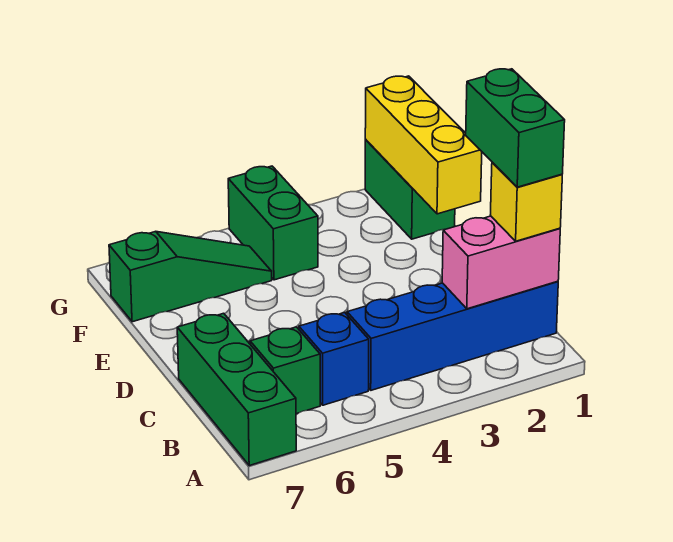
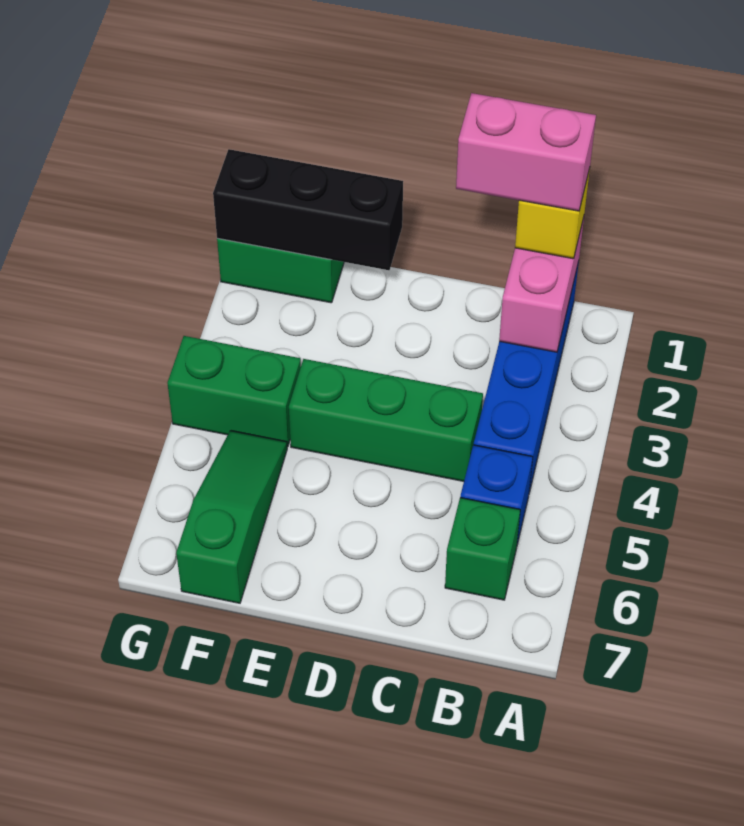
green 1x3 brick [177,313,296,466] -> green 1x3 brick moved to [289,359,483,481]
green 1x2 brick [466,69,565,187] -> pink 1x2 brick [456,93,596,211]
yellow 1x3 brick [365,76,482,214] -> black 1x3 brick [213,149,403,270]

